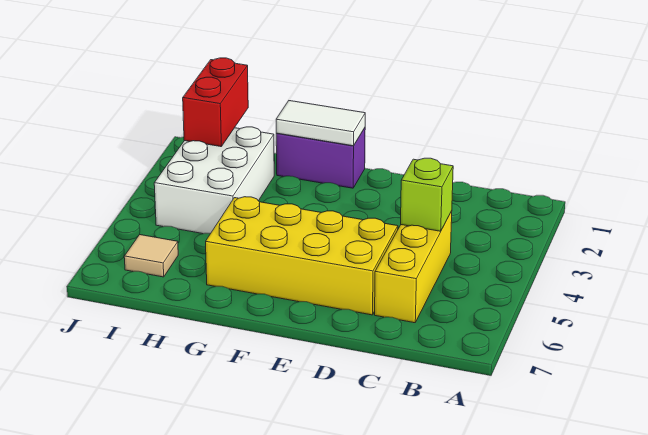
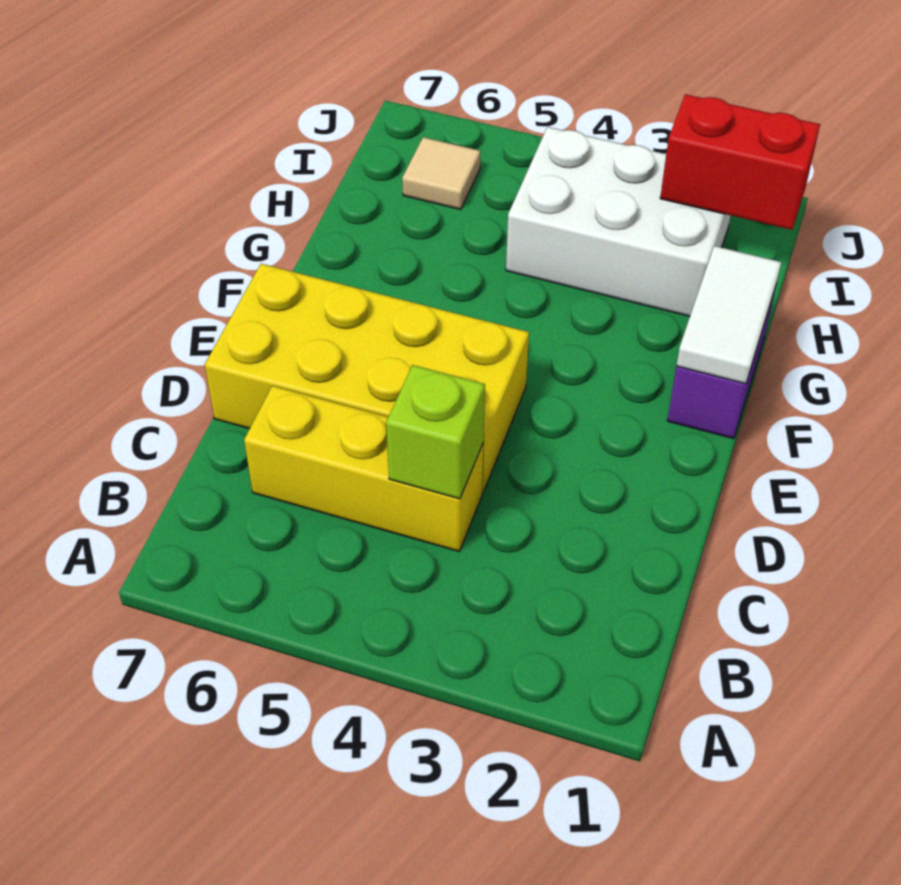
yellow 2x4 brick [206,197,398,315] -> yellow 2x4 brick turned to [205,264,529,493]

